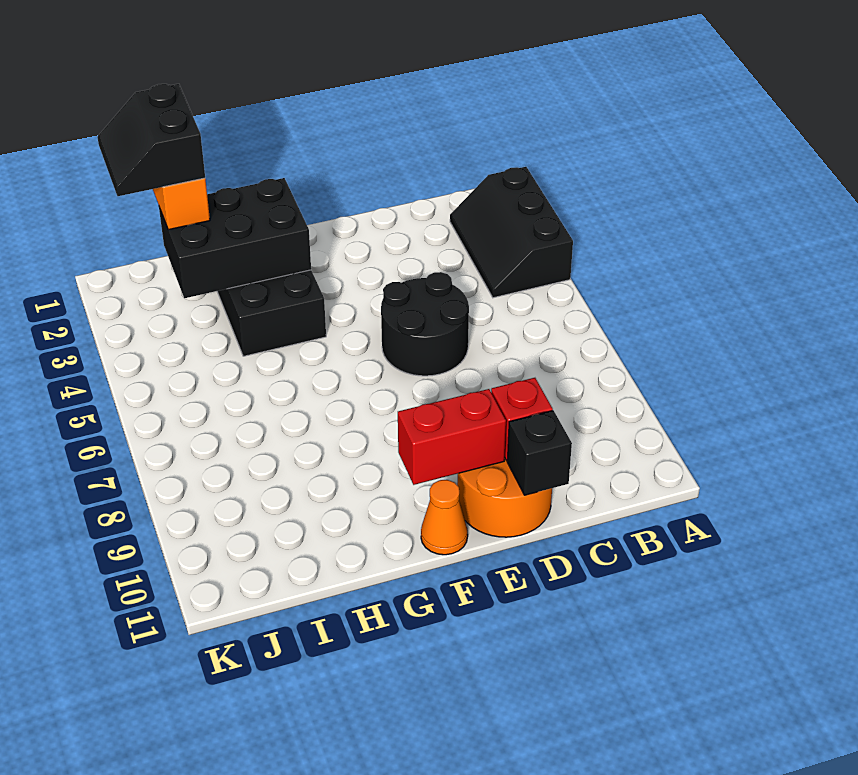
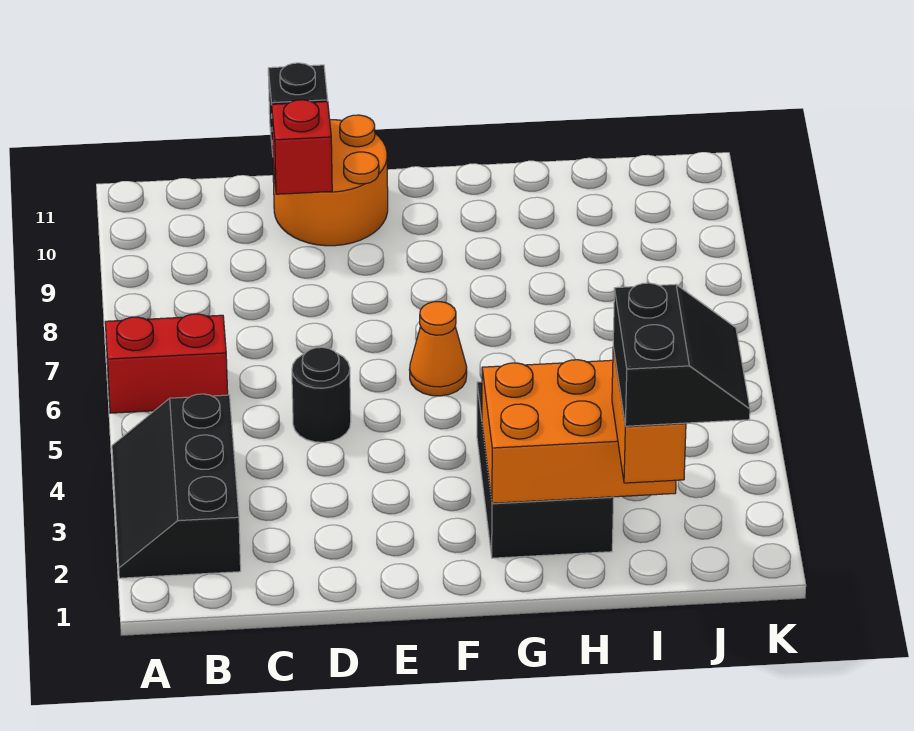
black 2x3 slope [450,167,573,298] -> black 2x3 slope turned to [112,394,241,578]
black 2x2 round brick [381,272,469,376] -> black 1x1 round brick [292,347,351,442]
red 1x2 brick [398,389,506,485] -> red 1x2 brick moved to [105,314,228,413]
orange 1x1 cone [421,480,468,555] -> orange 1x1 cone moved to [409,302,467,396]
black 2x3 brick [159,178,311,298] -> orange 2x3 brick [482,360,676,503]

